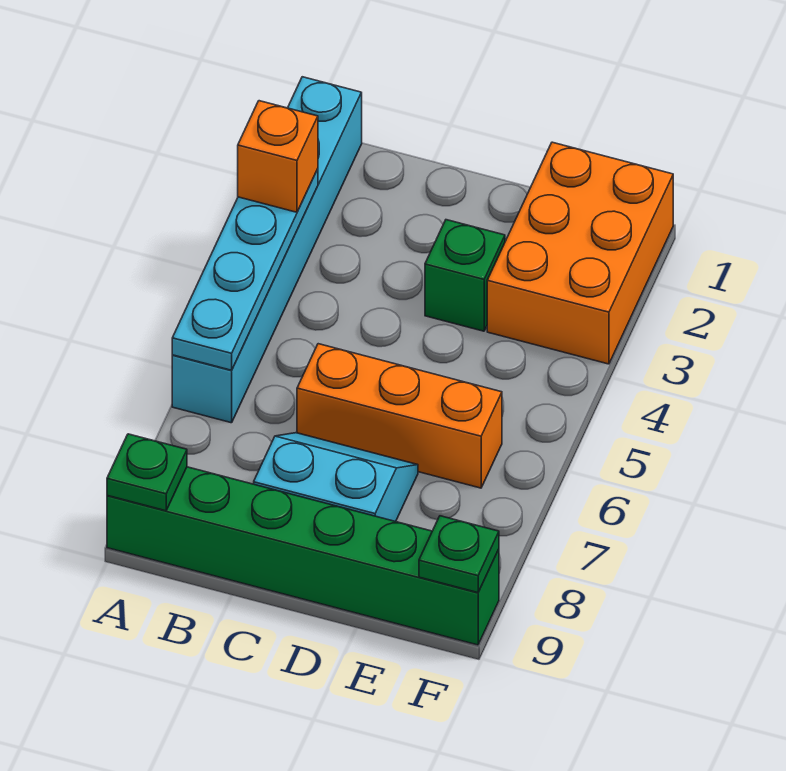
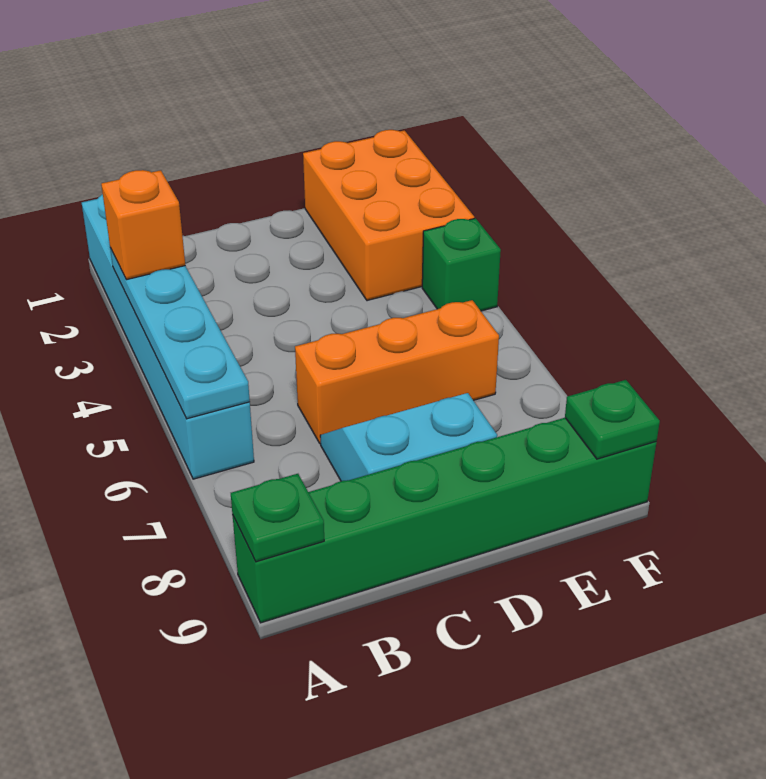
green 1x1 brick [425,220,505,331] -> green 1x1 brick moved to [422,218,501,311]

